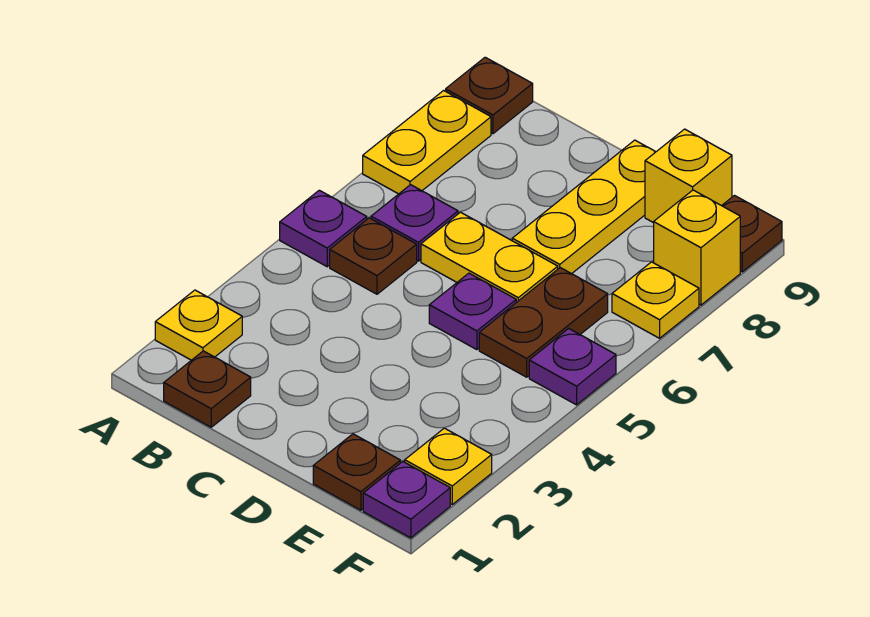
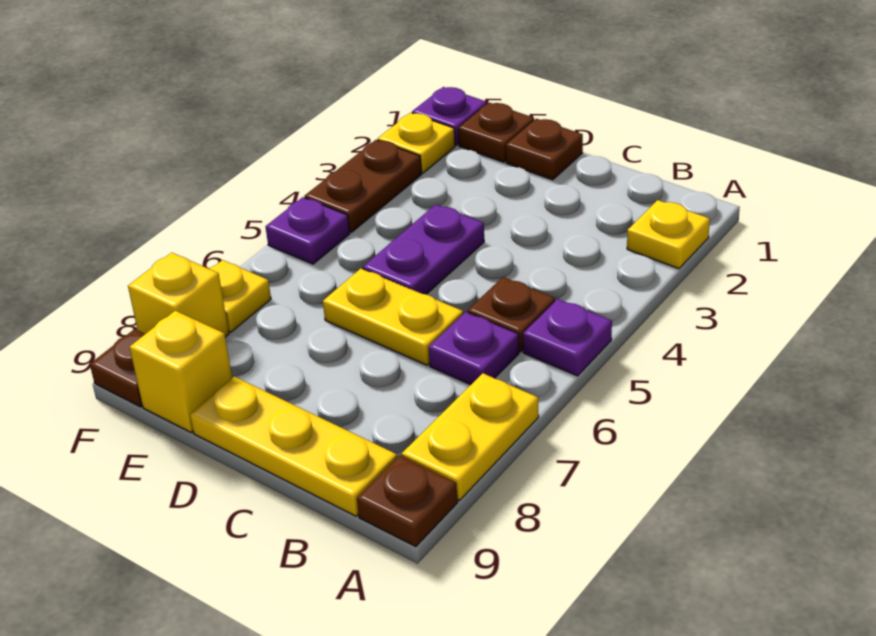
brown 1x1 plate [164,351,251,427] -> brown 1x1 plate moved to [506,119,583,180]
purple 1x1 plate [429,273,516,350] -> purple 1x2 plate [363,205,484,294]
yellow 1x3 plate [512,140,655,274] -> yellow 1x3 plate turned to [190,376,397,516]
brown 1x2 plate [479,268,608,377] -> brown 1x2 plate moved to [305,140,421,232]

